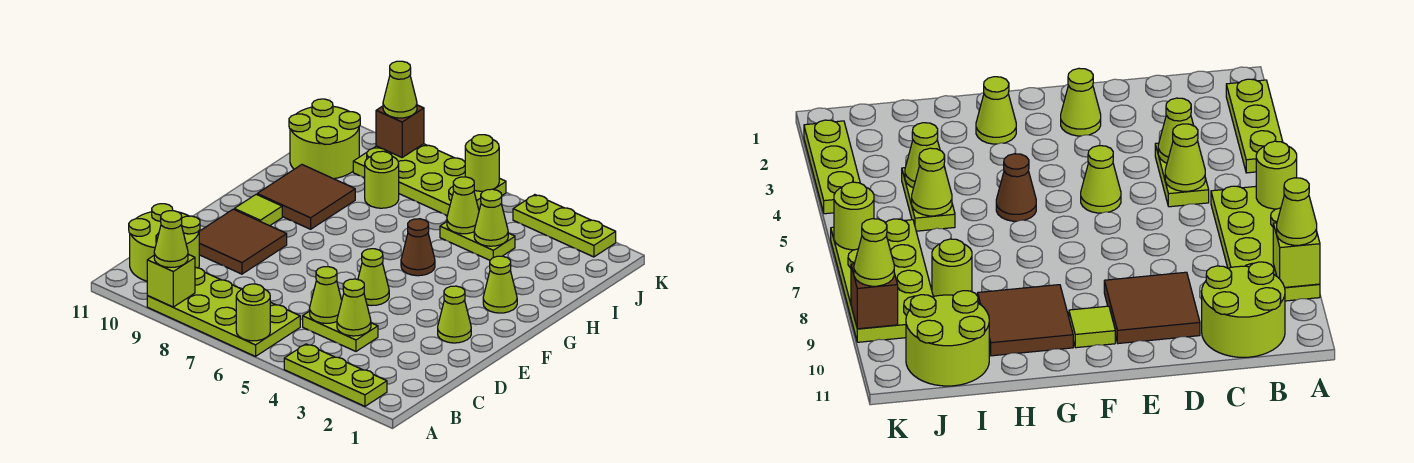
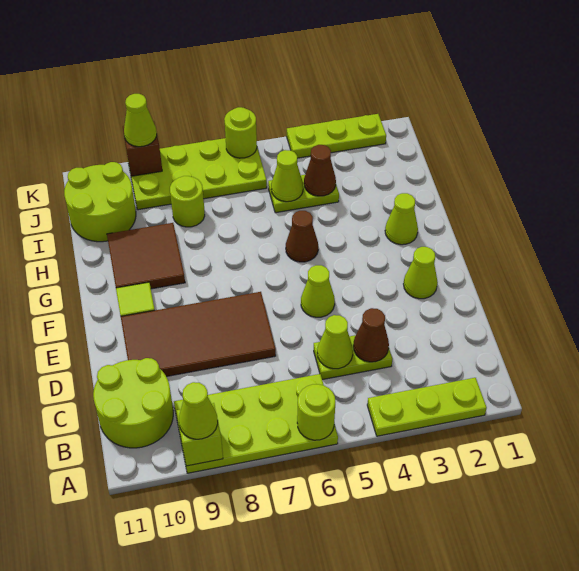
lime 1x1 cone [337,279,371,336] -> brown 1x1 cone [353,308,389,362]
brown 2x2 tile [199,209,287,274] -> brown 2x4 tile [121,292,276,377]
lime 1x1 cone [474,189,508,246] -> brown 1x1 cone [304,145,336,196]

